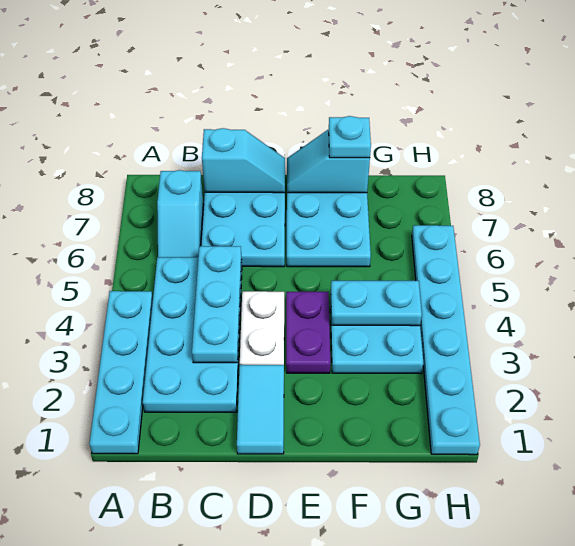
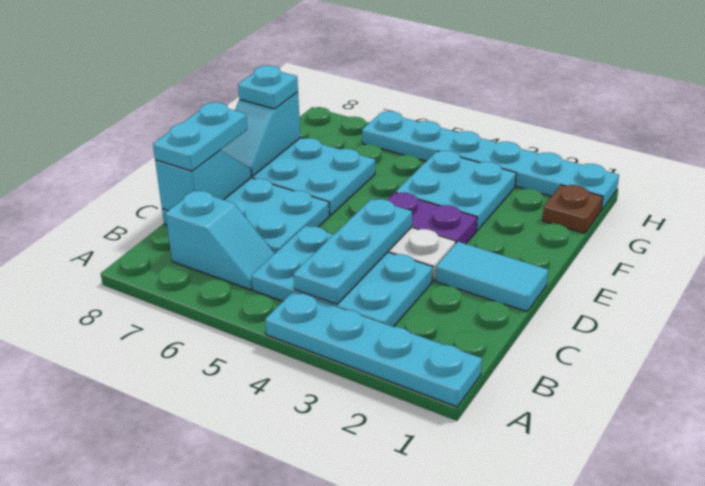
cyan 2x4 plate [143,257,242,412] -> cyan 2x3 plate [252,226,433,327]
cyan 1x3 plate [192,246,241,363] -> cyan 1x3 plate turned to [294,199,412,304]
cyan 1x2 plate [331,280,422,326] -> cyan 1x2 plate moved to [153,102,247,171]
none -> brown 1x1 plate [542,185,603,233]

